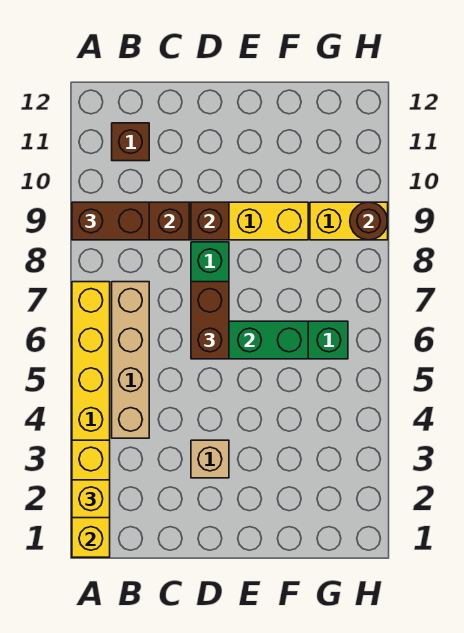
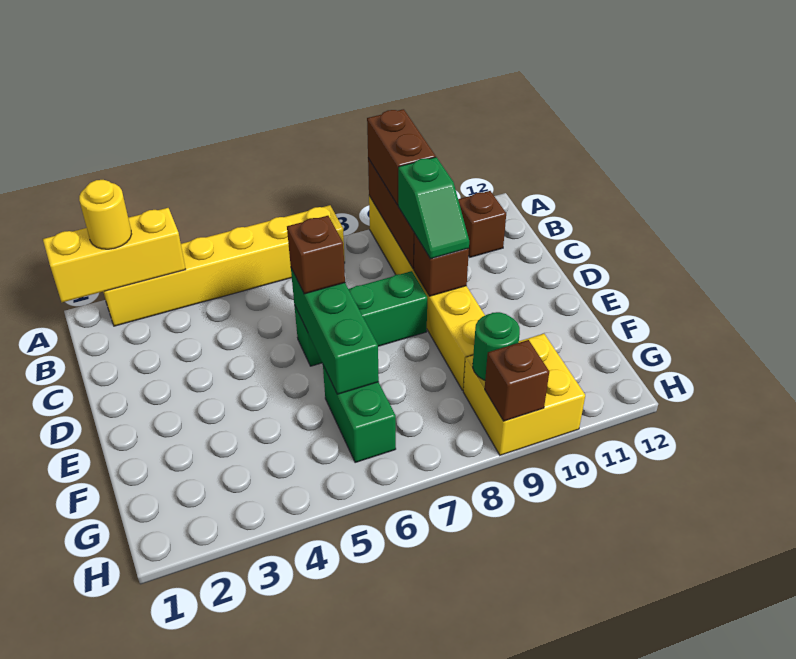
yellow 1x1 brick [72,480,110,518] -> yellow 1x1 round brick [79,180,132,249]
tan 1x4 brick [112,282,149,438] -> none
none -> green 1x2 slope [398,157,469,259]
tan 1x1 brick [191,440,229,478] -> none
brown 1x2 brick [191,282,229,359] -> brown 1x1 brick [287,216,345,294]
yellow 1x2 brick [310,202,388,240] -> yellow 2x2 brick [463,334,585,455]
none -> green 1x1 round brick [473,312,520,380]
brown 1x1 round brick [350,202,388,240] -> brown 1x1 brick [485,340,549,421]

